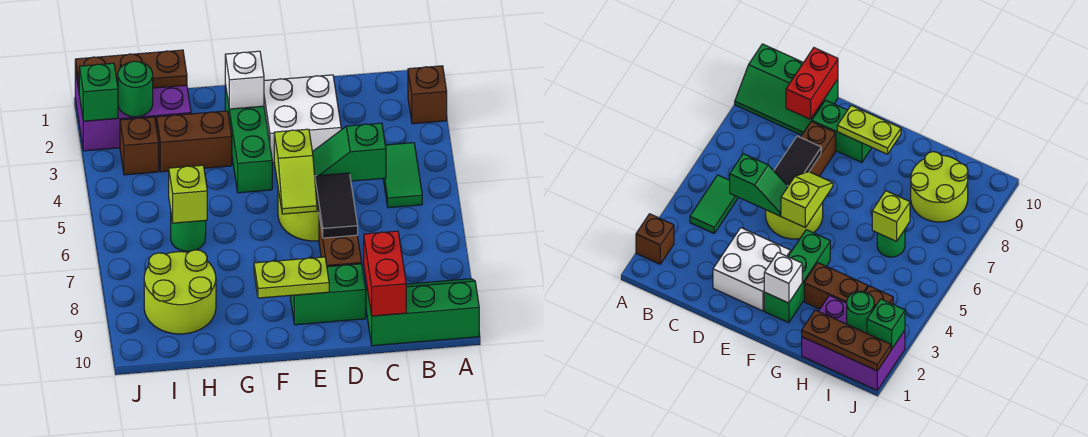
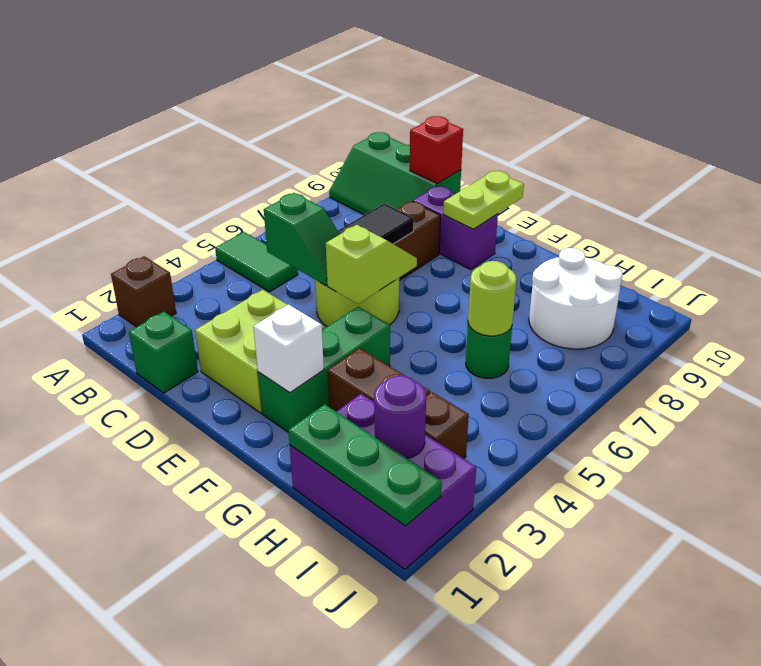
green 1x2 tile [383,143,422,208] -> green 1x2 tile turned to [215,232,298,292]
red 1x2 brick [364,231,406,316] -> red 1x1 brick [410,116,463,184]
white 2x2 brick [264,75,341,163] -> lime 2x2 brick [195,290,324,413]
green 1x2 brick [291,264,366,325] -> purple 1x2 brick [413,186,498,270]
lime 1x2 plate [254,257,329,298] -> lime 1x2 plate turned to [443,171,524,229]
brown 1x3 plate [75,50,187,89] -> green 1x3 plate [288,404,442,526]
lime 1x1 brick [169,165,207,223] -> lime 1x1 round brick [468,261,517,336]
lime 2x2 round brick [144,250,216,334] -> white 2x2 round brick [529,248,623,349]
green 1x1 round brick [118,61,153,117] -> purple 1x1 round brick [374,376,426,459]
green 1x1 brick [79,63,118,121] -> green 1x1 brick moved to [129,312,198,393]

